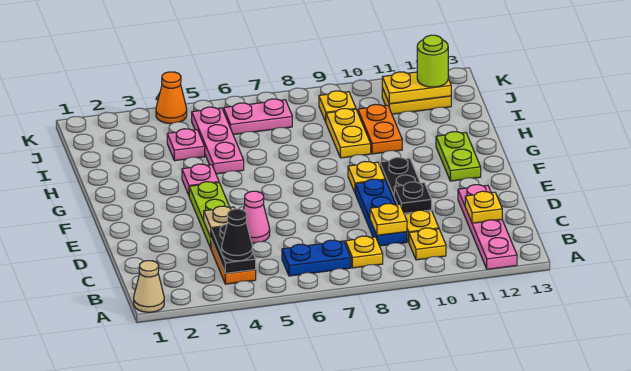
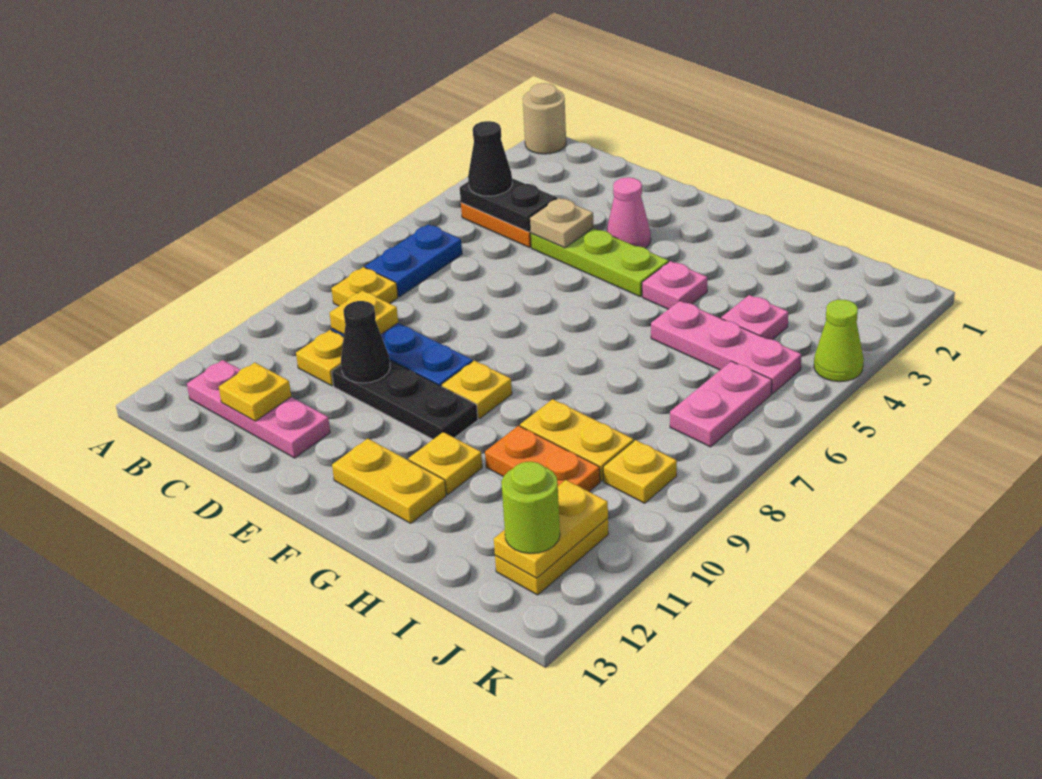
tan 1x1 cone [134,261,164,312] -> tan 1x1 round brick [523,83,566,154]
pink 1x4 plate [458,185,517,269] -> pink 1x3 plate [187,360,330,458]
yellow 1x1 plate [409,228,446,260] -> yellow 1x1 plate moved to [409,432,482,494]
pink 1x1 cone [243,191,270,243] -> pink 1x1 cone moved to [606,177,651,248]
black 1x1 plate [394,182,432,213] -> black 1x1 cone [341,301,390,383]
lime 1x2 plate [436,132,481,181] -> yellow 1x2 plate [332,439,446,523]
orange 1x1 cone [156,72,187,124] -> lime 1x1 cone [814,300,864,382]

